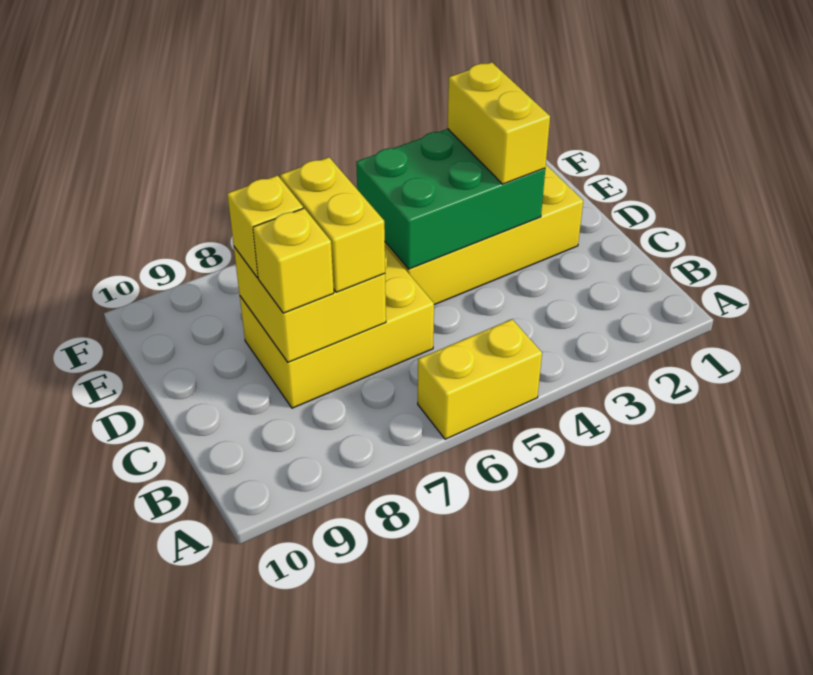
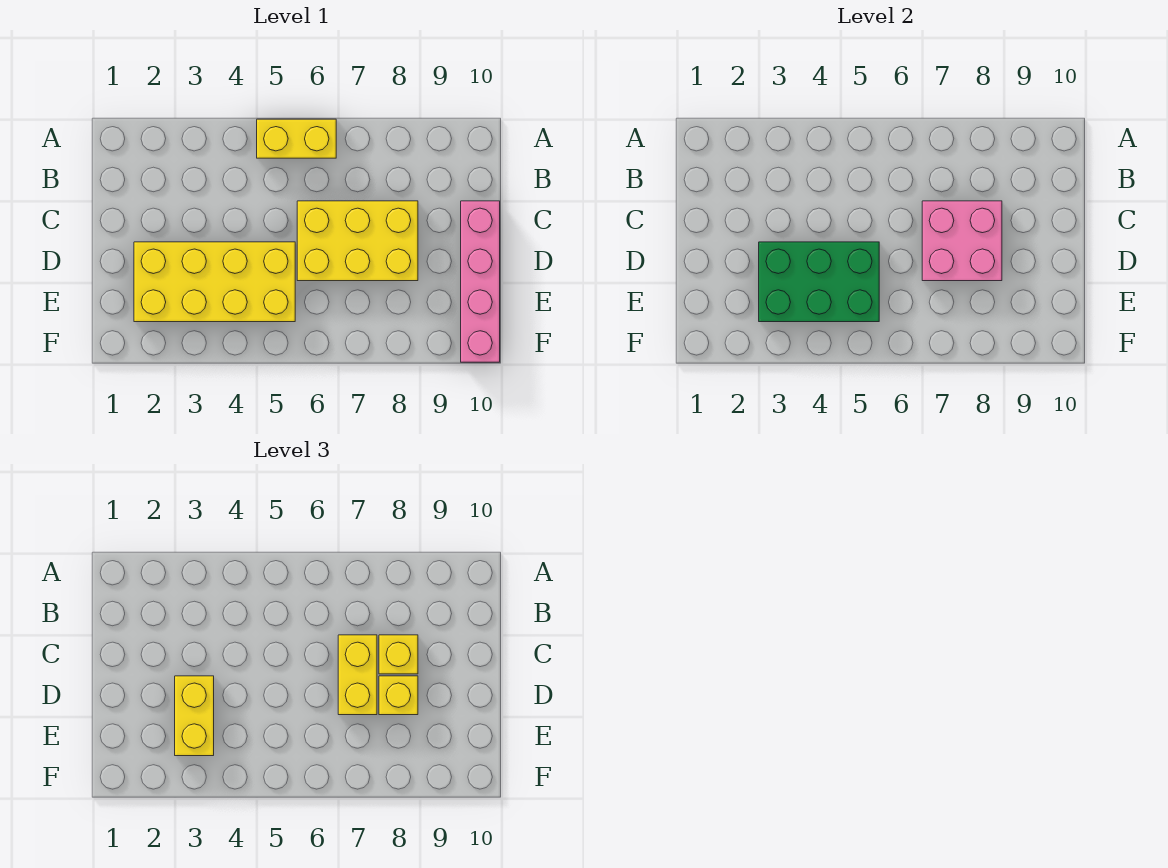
yellow 2x2 brick [234,247,386,362] -> pink 2x2 brick [922,201,1002,281]
none -> pink 1x4 brick [461,201,500,362]

